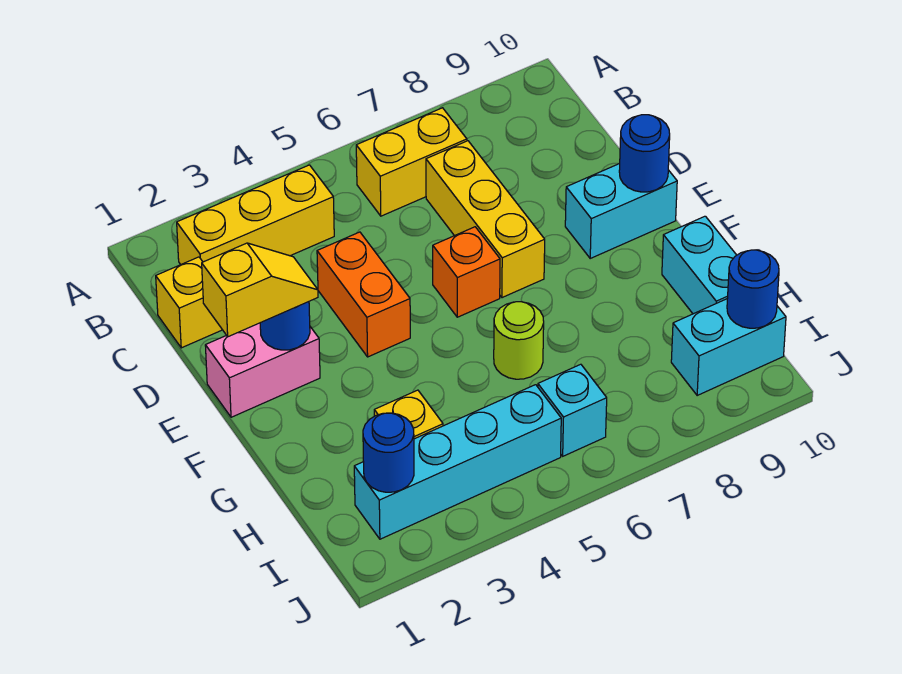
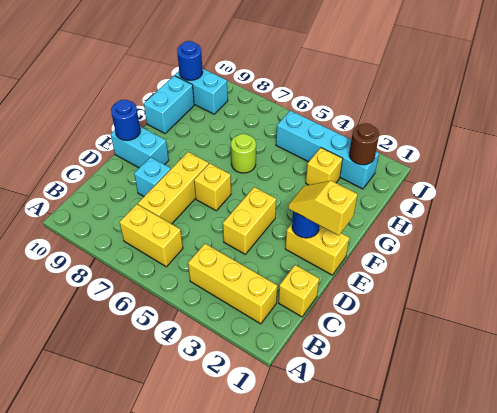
orange 1x2 brick [317,232,410,357] -> yellow 1x2 brick [223,187,276,254]
pink 1x2 brick [205,323,320,417] -> yellow 1x2 brick [285,224,349,275]
orange 1x1 brick [433,227,500,317] -> yellow 1x1 brick [194,163,231,211]
blue 1x1 round brick [363,413,414,492] -> brown 1x1 round brick [349,123,379,165]
cyan 1x1 brick [538,364,607,456] -> cyan 1x1 brick moved to [134,157,171,196]

